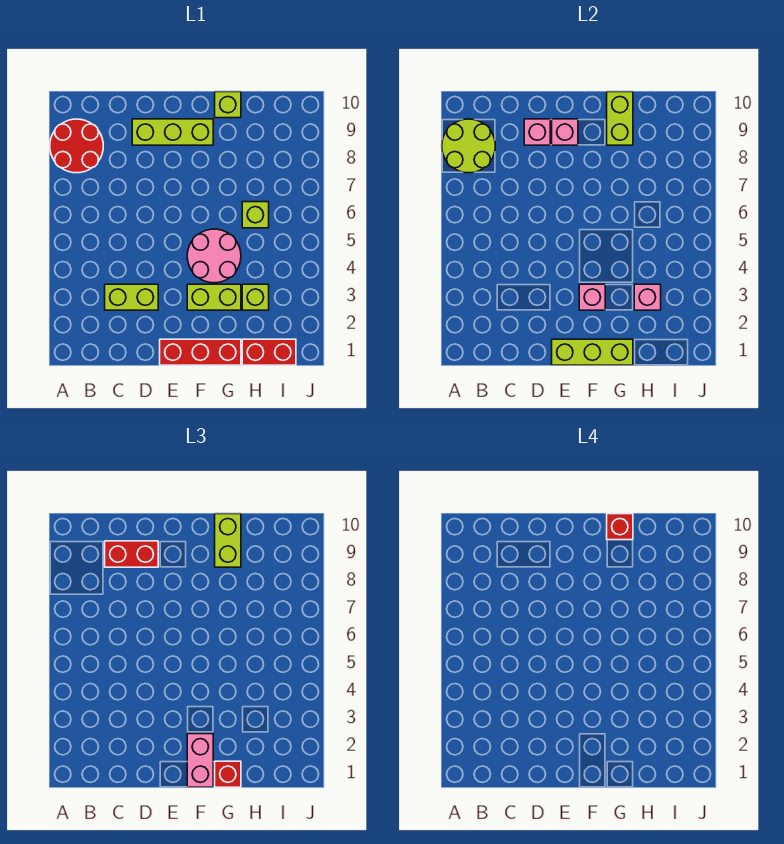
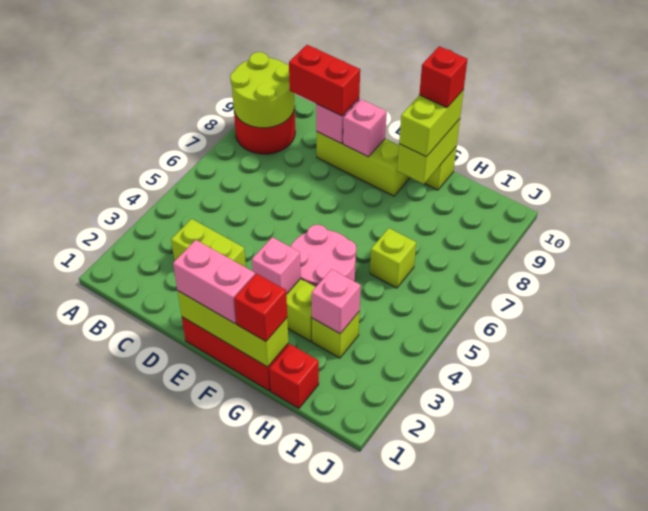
pink 1x2 brick [187,734,213,787] -> pink 1x2 brick turned to [173,240,255,324]
red 1x2 brick [242,339,296,365] -> red 1x1 brick [269,344,319,408]

